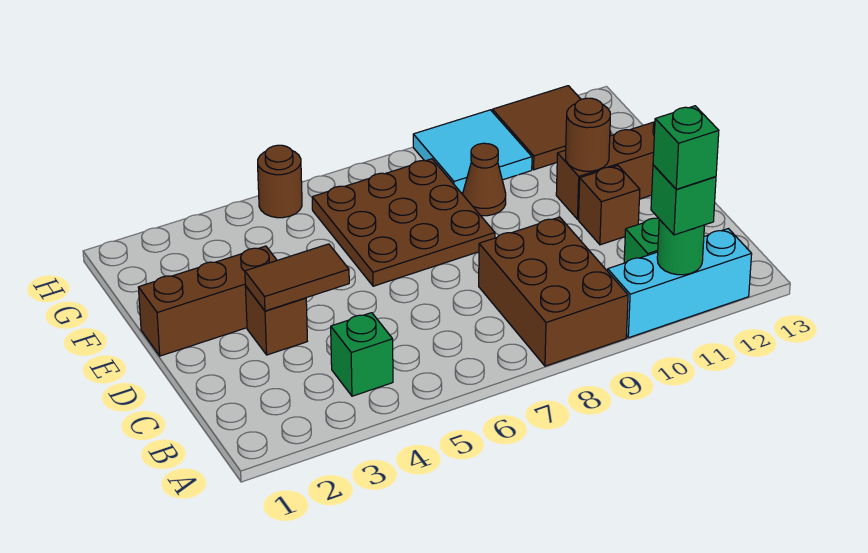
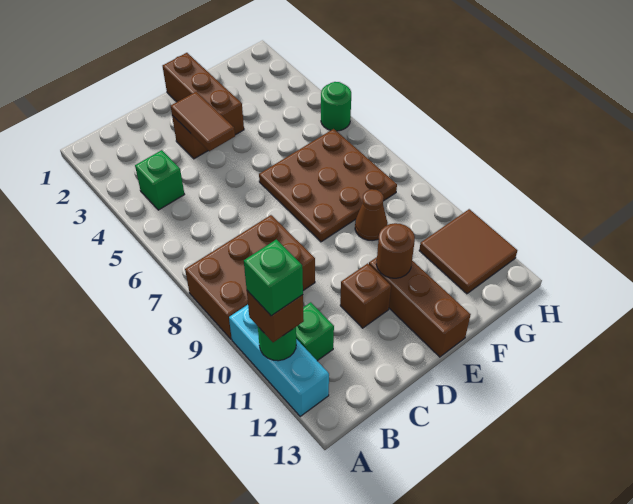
green 1x1 brick [651,165,716,235] -> brown 1x1 brick [247,291,304,342]
cyan 2x2 tile [413,110,532,193] -> none
brown 1x1 round brick [258,145,302,218] -> green 1x1 round brick [321,82,351,131]

